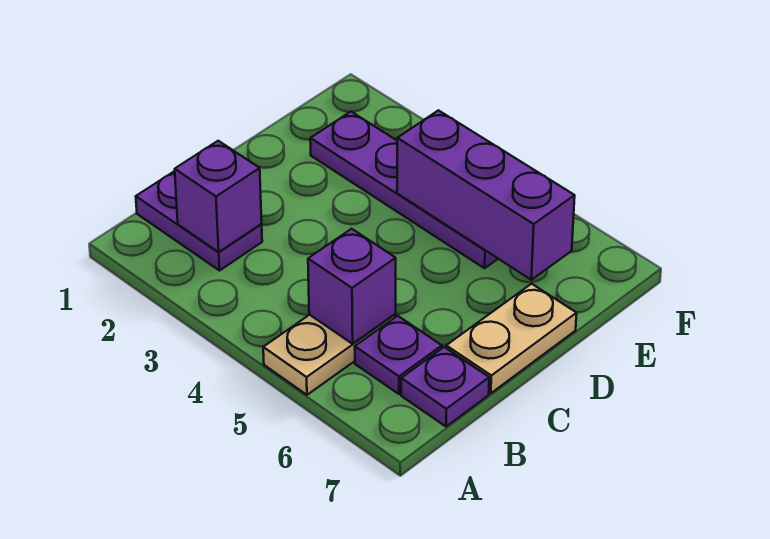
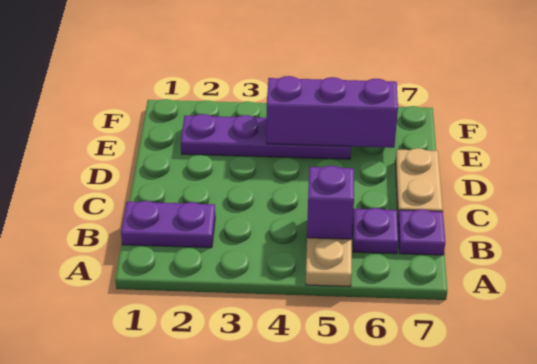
purple 1x1 brick [175,141,262,252] -> none

